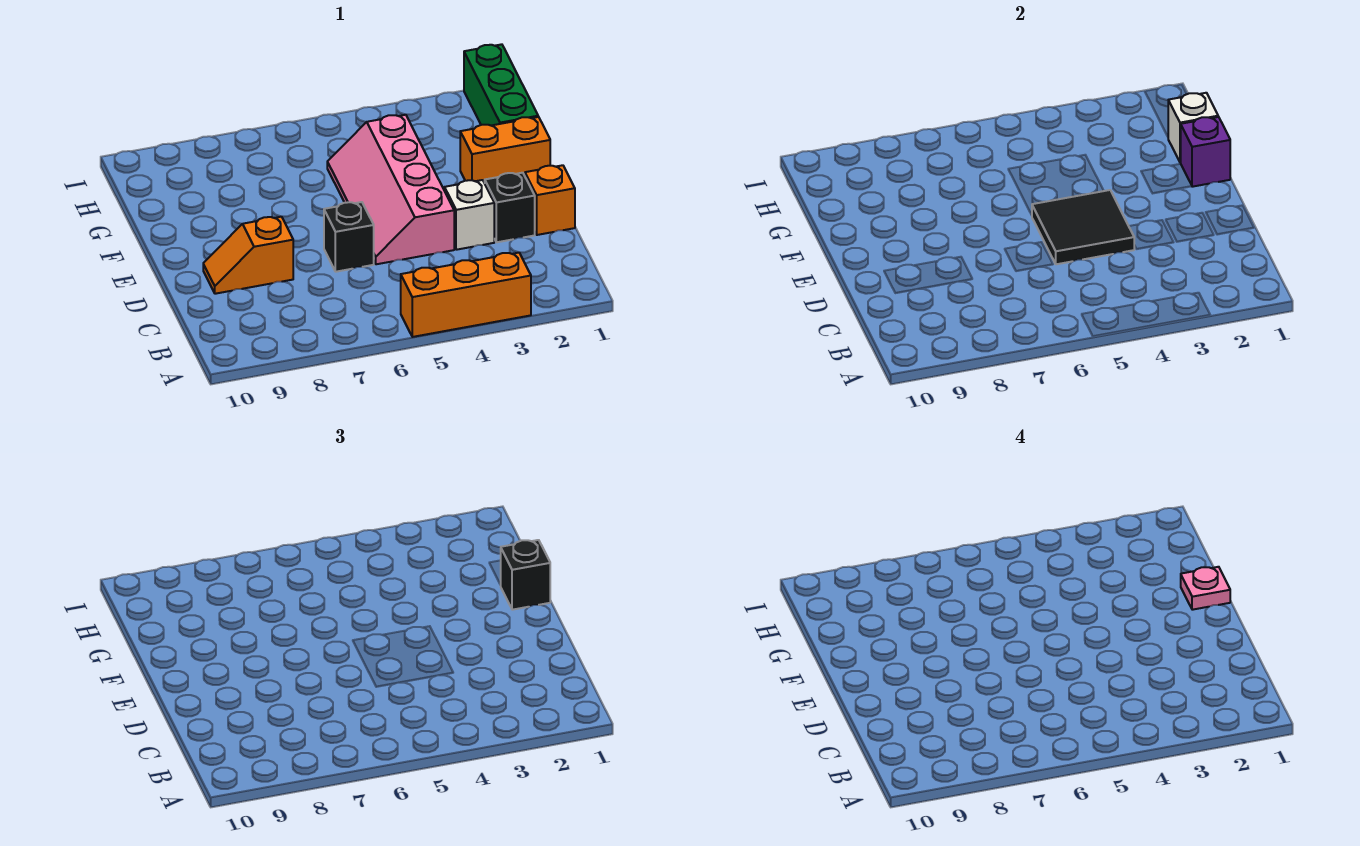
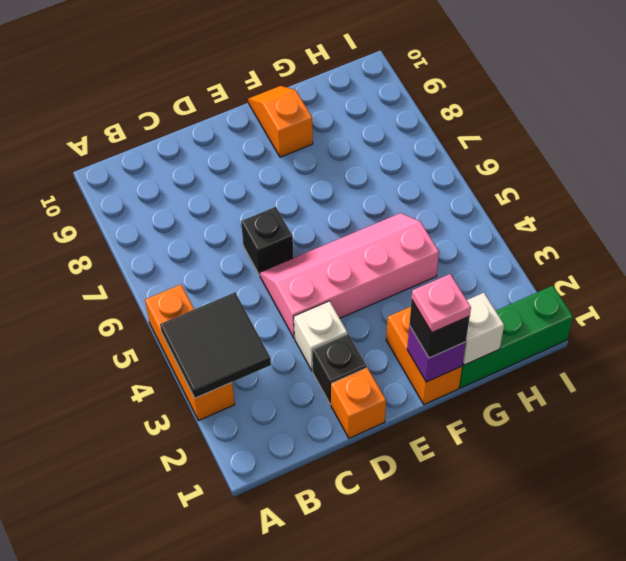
black 2x2 tile [1032,190,1135,264] -> black 2x2 tile moved to [160,293,271,398]
orange 1x2 slope [203,217,293,294] -> orange 1x2 slope moved to [248,86,313,157]

